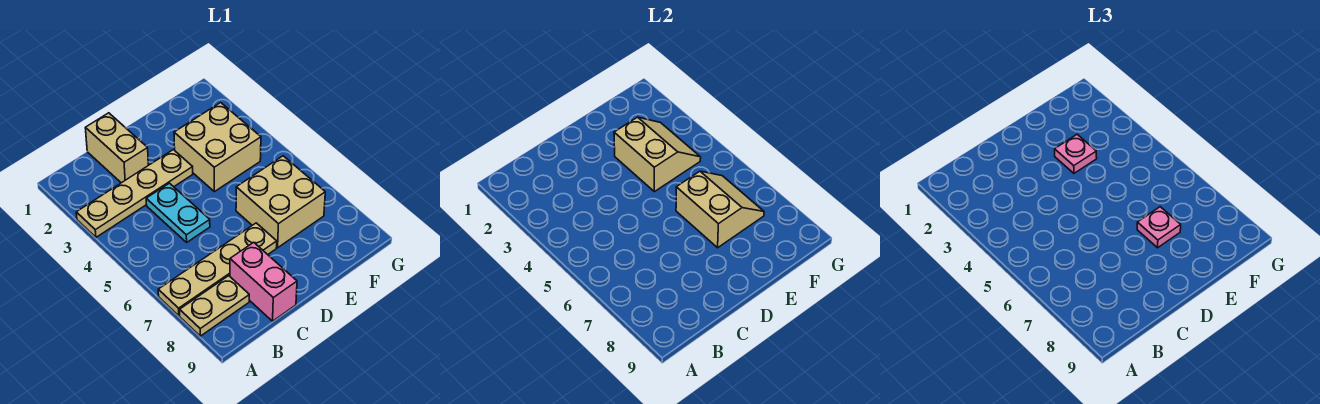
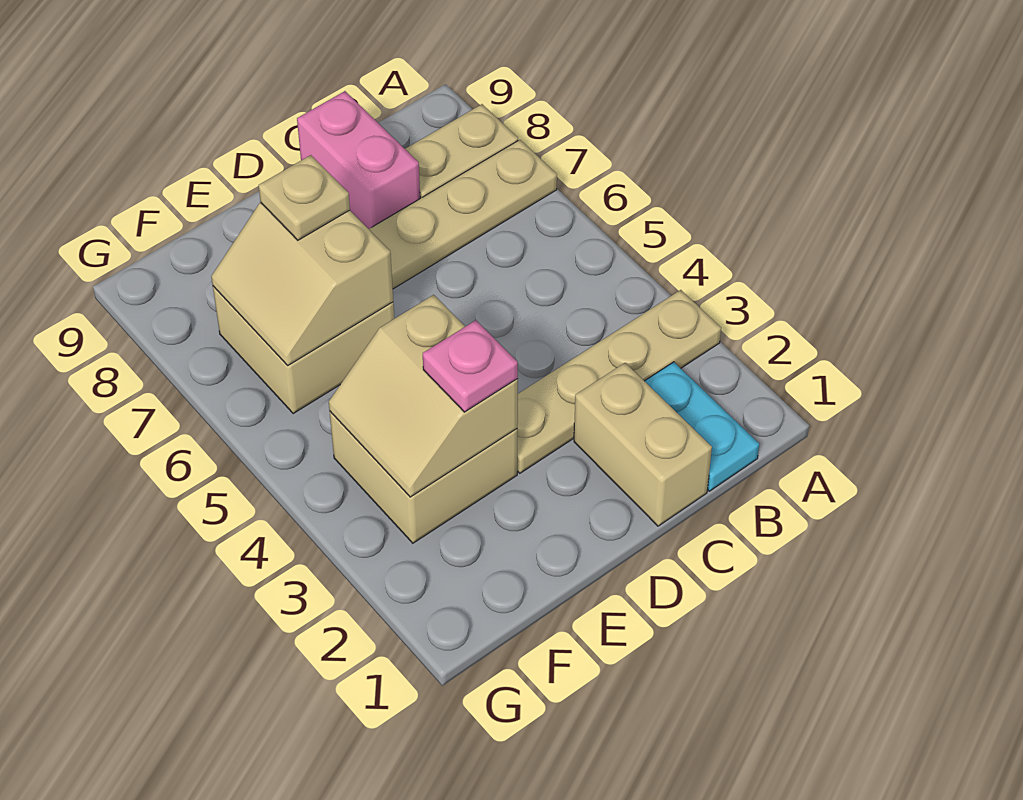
cyan 1x2 plate [146,183,210,242] -> cyan 1x2 plate moved to [645,362,759,491]
pink 1x1 plate [1137,207,1181,248] -> tan 1x1 plate [259,155,350,240]

